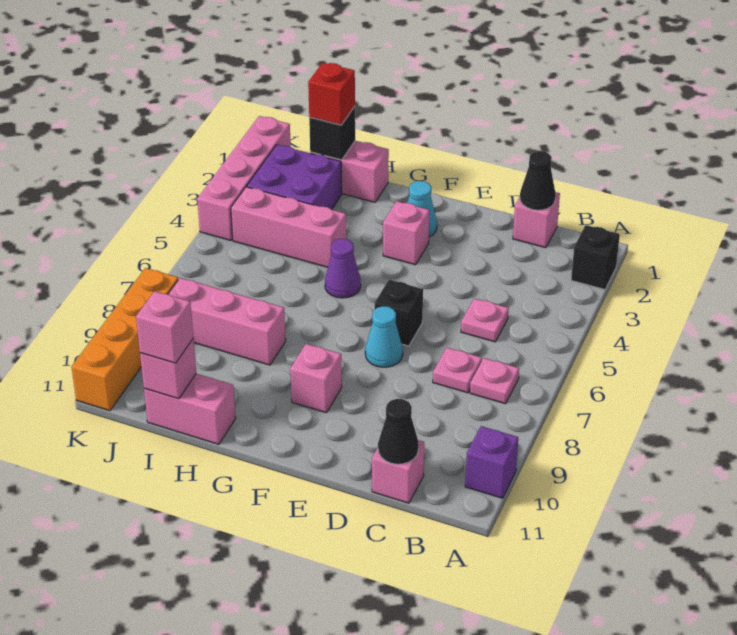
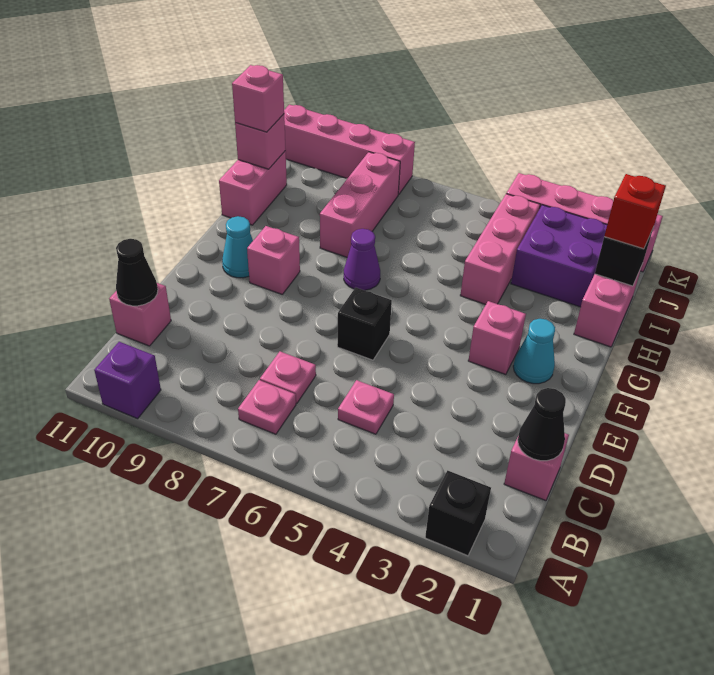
cyan 1x1 cone [365,306,403,367] -> cyan 1x1 cone moved to [222,216,253,278]
purple 1x1 cone [325,239,361,298] -> purple 1x1 cone moved to [344,229,380,290]
orange 1x4 brick [72,268,178,411] -> pink 1x4 brick [284,105,415,195]

